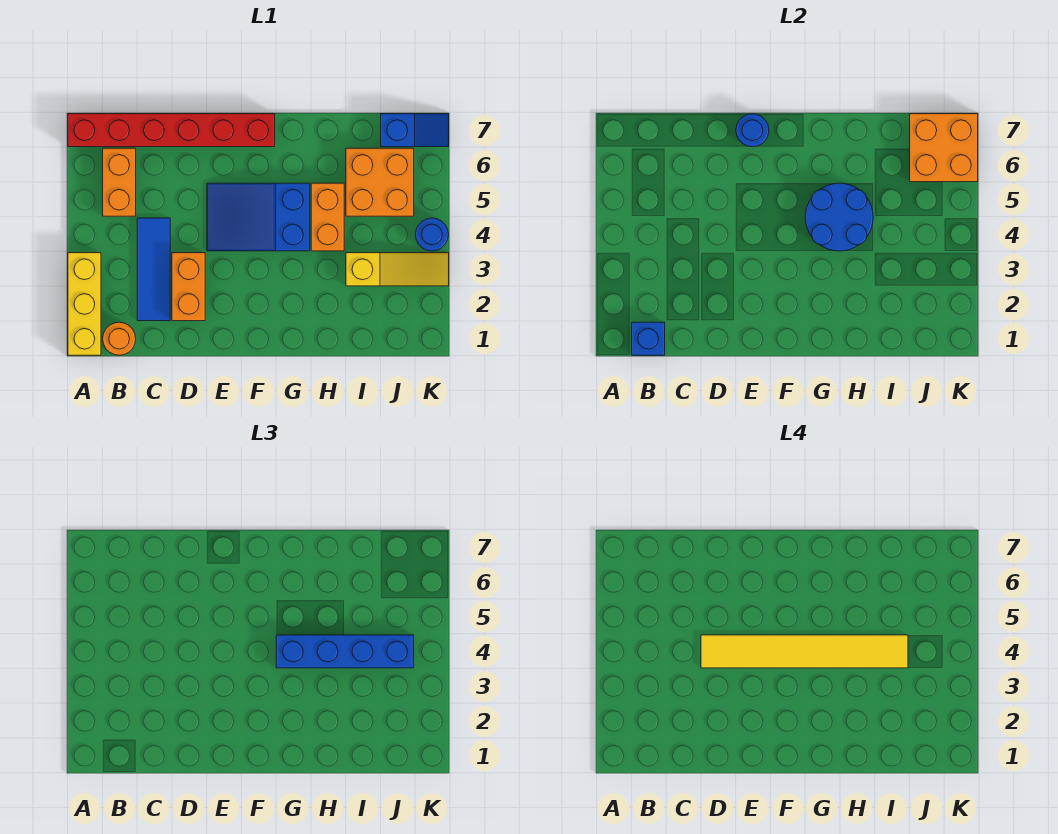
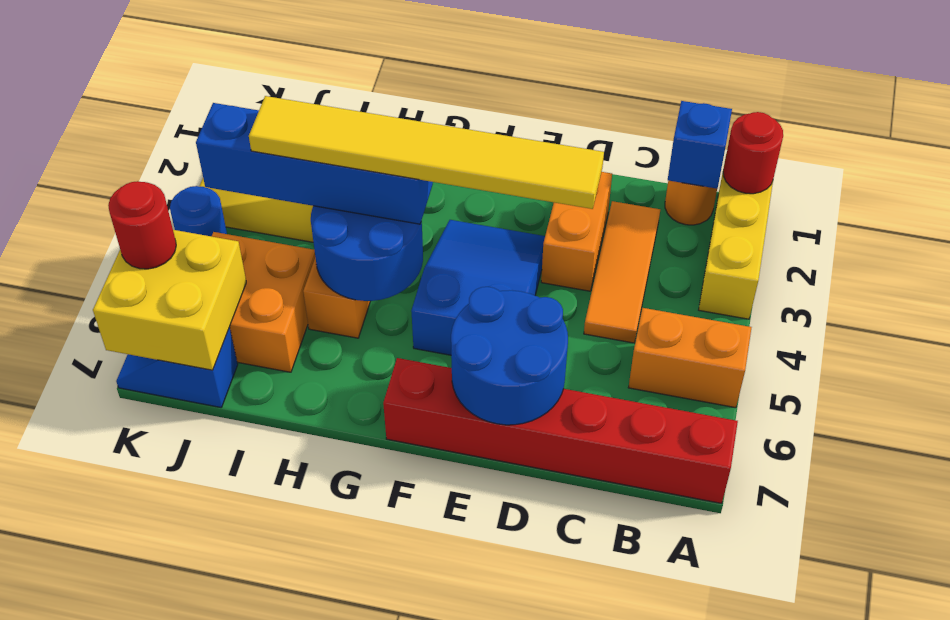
none -> red 1x1 round brick [723,112,783,194]
orange 1x2 brick [103,148,136,216] -> orange 1x2 brick turned to [628,308,752,408]
blue 1x3 tile [137,218,170,321] -> orange 1x3 tile [584,201,660,343]
blue 2x3 slope [207,183,310,251] -> blue 2x3 slope turned to [411,220,545,355]
blue 1x1 round brick [736,114,769,147] -> blue 2x2 round brick [451,287,568,425]
orange 2x2 brick [910,114,978,182] -> yellow 2x2 brick [93,230,246,370]
none -> red 1x1 round brick [108,181,176,269]

